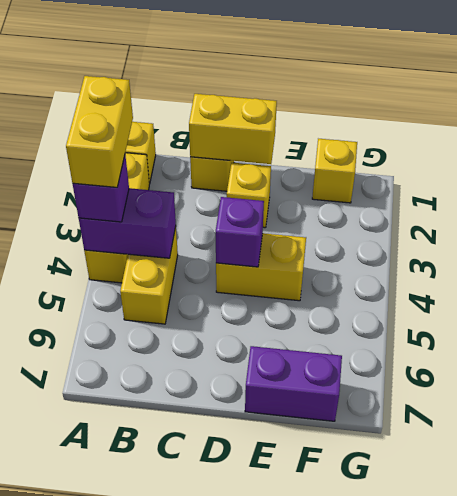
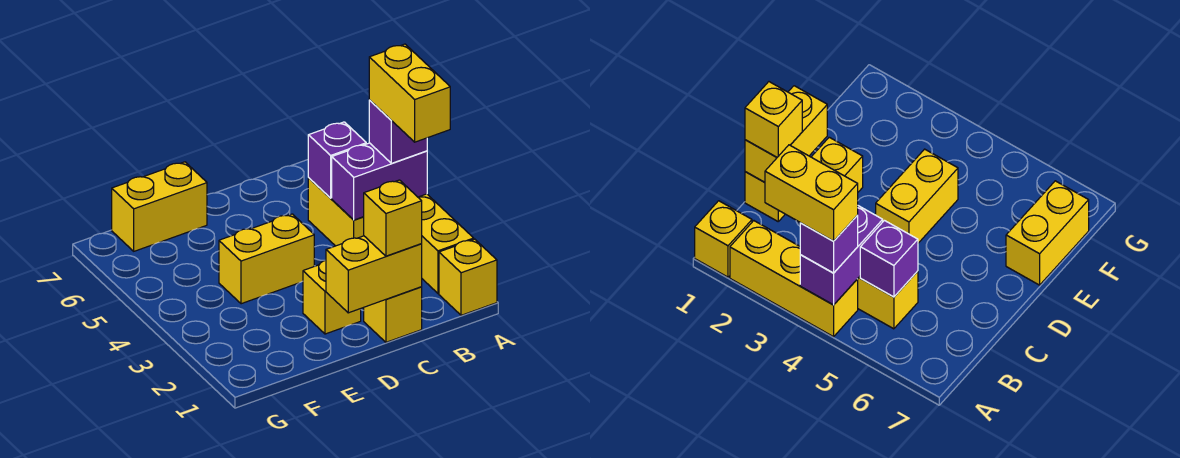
purple 1x1 brick [216,197,264,267] -> purple 1x1 brick moved to [308,122,366,198]
purple 1x2 brick [245,346,342,421] -> yellow 1x2 brick [112,162,207,251]
yellow 1x1 brick [312,139,357,203] -> yellow 1x1 brick moved to [364,180,422,256]

